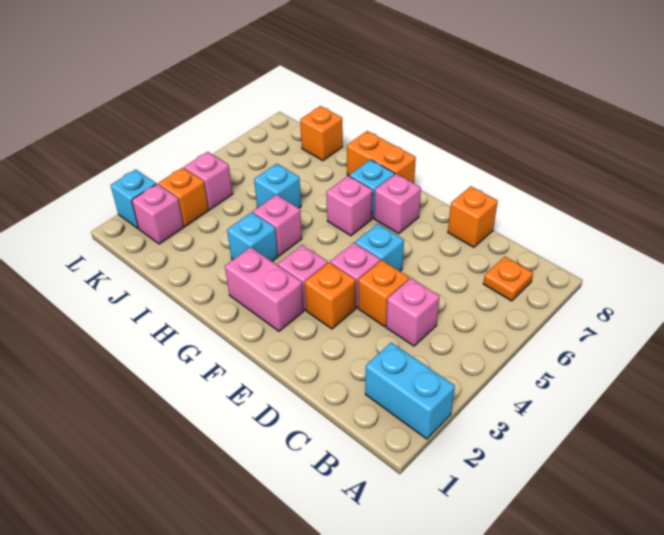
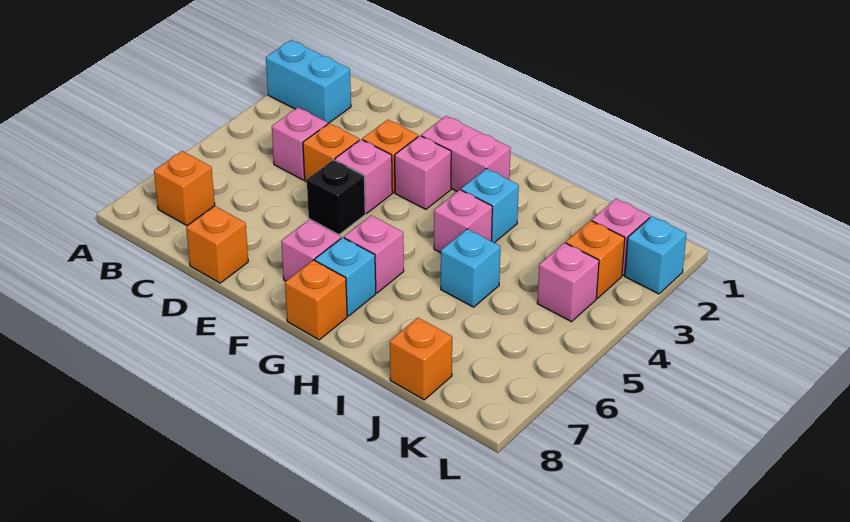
orange 1x1 plate [483,256,533,301] -> orange 1x1 brick [154,151,215,226]
cyan 1x1 brick [355,224,404,271] -> black 1x1 brick [307,160,365,235]
orange 1x2 brick [347,131,416,183] -> orange 1x1 brick [285,260,347,340]

